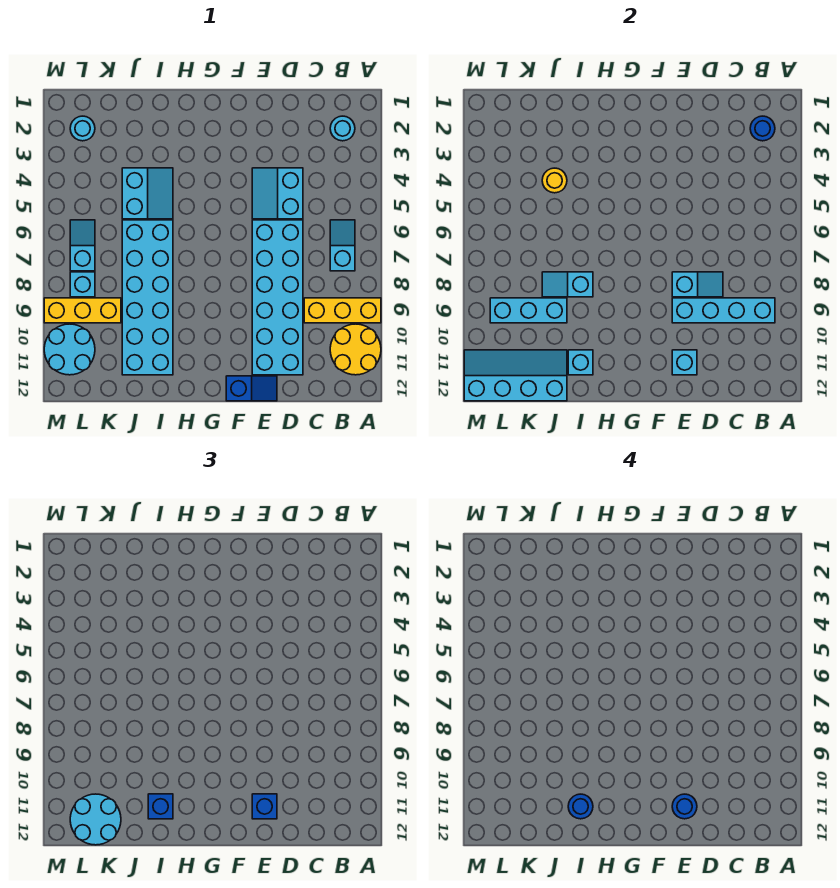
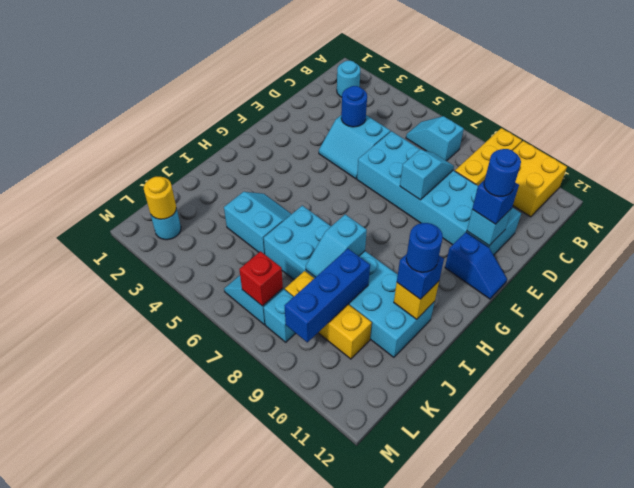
yellow 2x2 round brick [330,324,381,375] -> yellow 2x2 brick [513,141,567,217]
blue 1x1 round brick [750,116,775,141] -> blue 1x1 round brick moved to [341,86,367,127]
cyan 1x4 brick [672,298,775,323] -> none
blue 1x2 slope [226,376,277,401] -> blue 1x2 slope turned to [445,232,507,299]
cyan 1x1 brick [568,350,593,375] -> yellow 1x1 brick [394,281,439,319]
yellow 1x1 round brick [542,168,567,193] -> yellow 1x1 round brick moved to [144,177,176,219]
cyan 1x3 brick [490,298,567,323] -> blue 1x3 brick [285,249,370,342]
cyan 2x4 slope [464,350,567,401] -> none
yellow 1x3 brick [44,298,121,323] -> yellow 1x3 brick turned to [285,271,372,359]
cyan 2x2 round brick [70,794,121,845] -> none
none -> red 1x1 brick [239,251,283,306]
cyan 2x2 round brick [44,324,95,375] -> none

